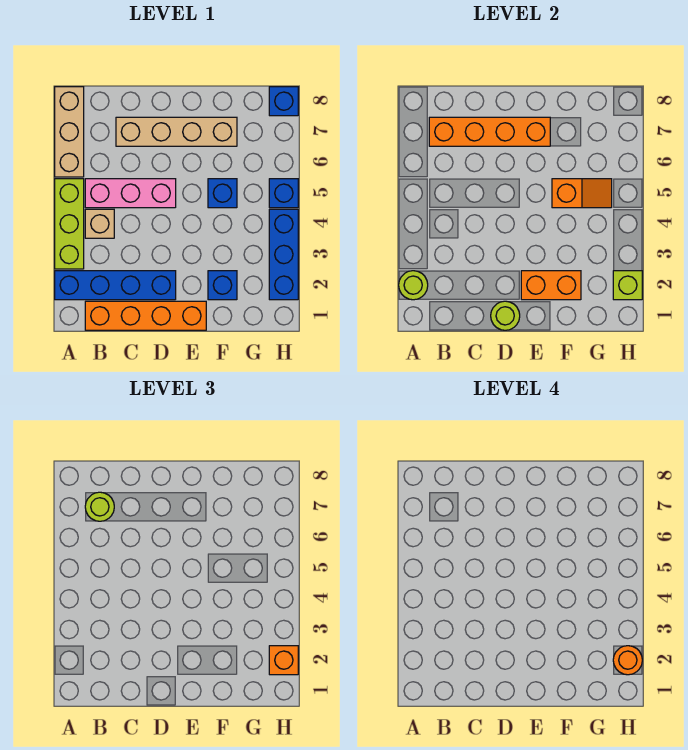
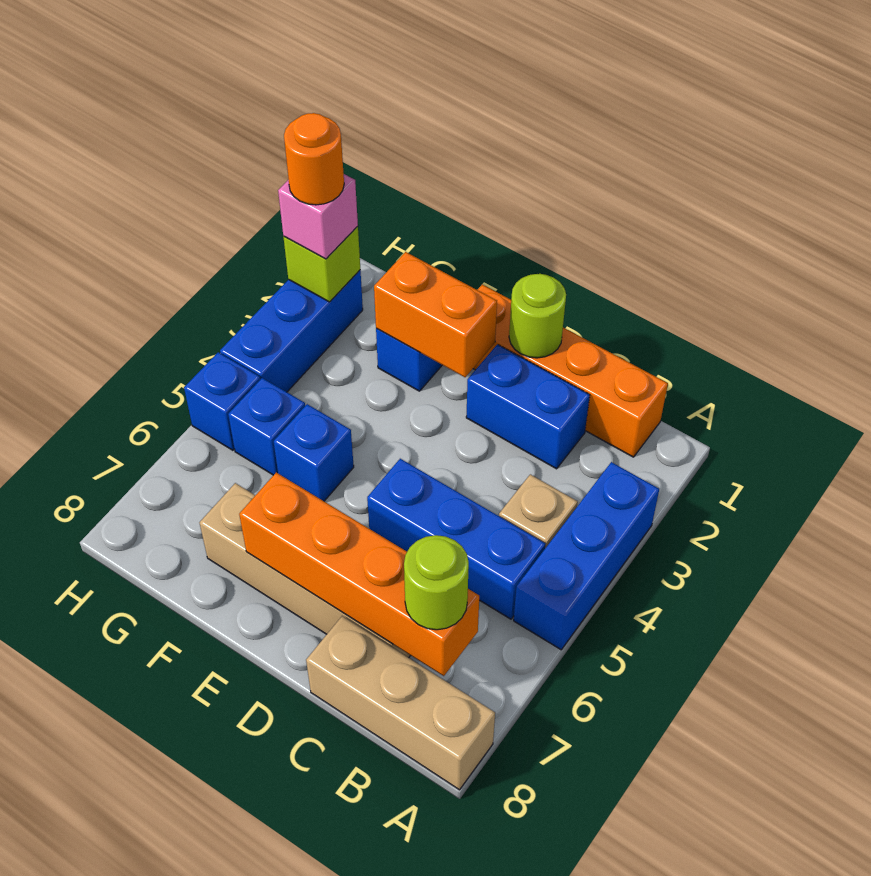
blue 1x4 brick [55,271,176,300] -> blue 1x2 brick [466,344,590,469]
lime 1x1 round brick [399,271,428,300] -> none
lime 1x3 brick [55,179,84,269] -> blue 1x3 brick [514,462,659,650]
tan 1x3 brick [55,87,84,177] -> tan 1x3 brick turned to [306,616,495,790]
pink 1x3 brick [85,179,176,208] -> blue 1x3 brick [367,459,545,619]
orange 1x2 slope [552,179,612,208] -> none
orange 1x1 brick [269,646,298,675] -> pink 1x1 brick [278,174,358,259]
blue 1x1 brick [269,87,298,116] -> blue 1x1 brick moved to [228,378,305,475]

